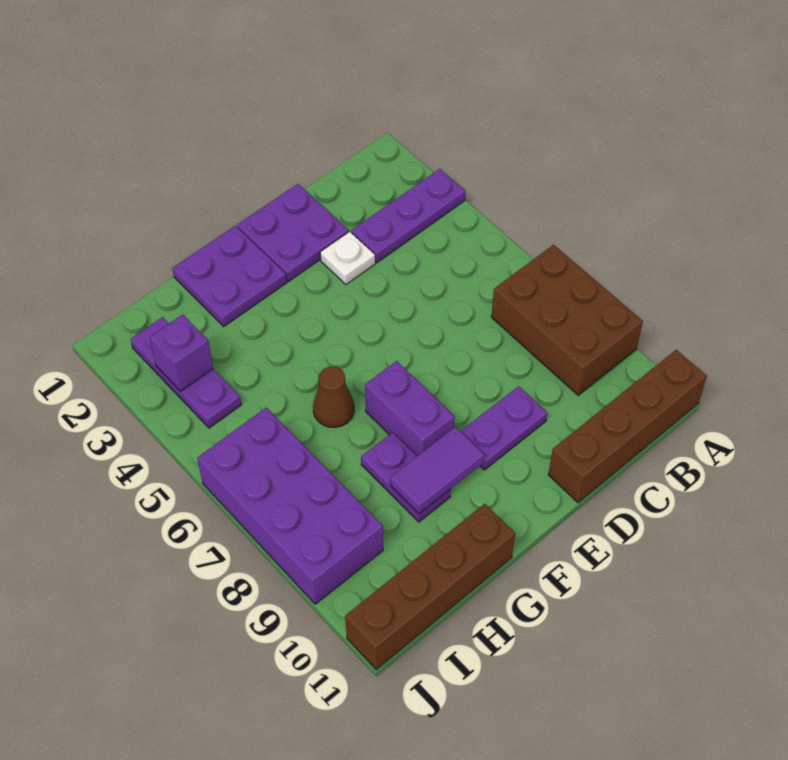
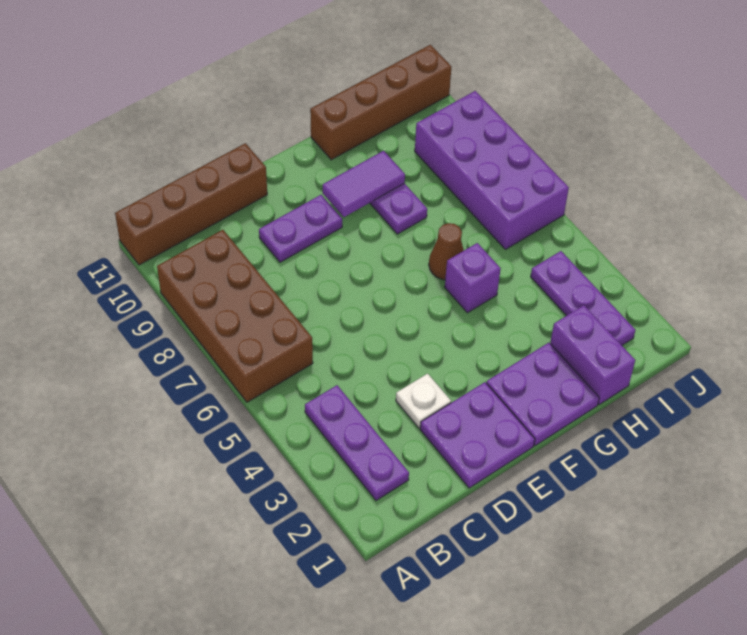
purple 1x3 plate [351,169,465,263] -> purple 1x3 plate turned to [305,385,409,501]
brown 2x3 brick [491,245,643,395] -> brown 2x4 brick [157,230,313,402]
purple 1x2 brick [365,361,455,456] -> purple 1x2 brick moved to [550,305,635,405]
purple 1x1 brick [149,314,213,391] -> purple 1x1 brick moved to [445,243,501,313]

